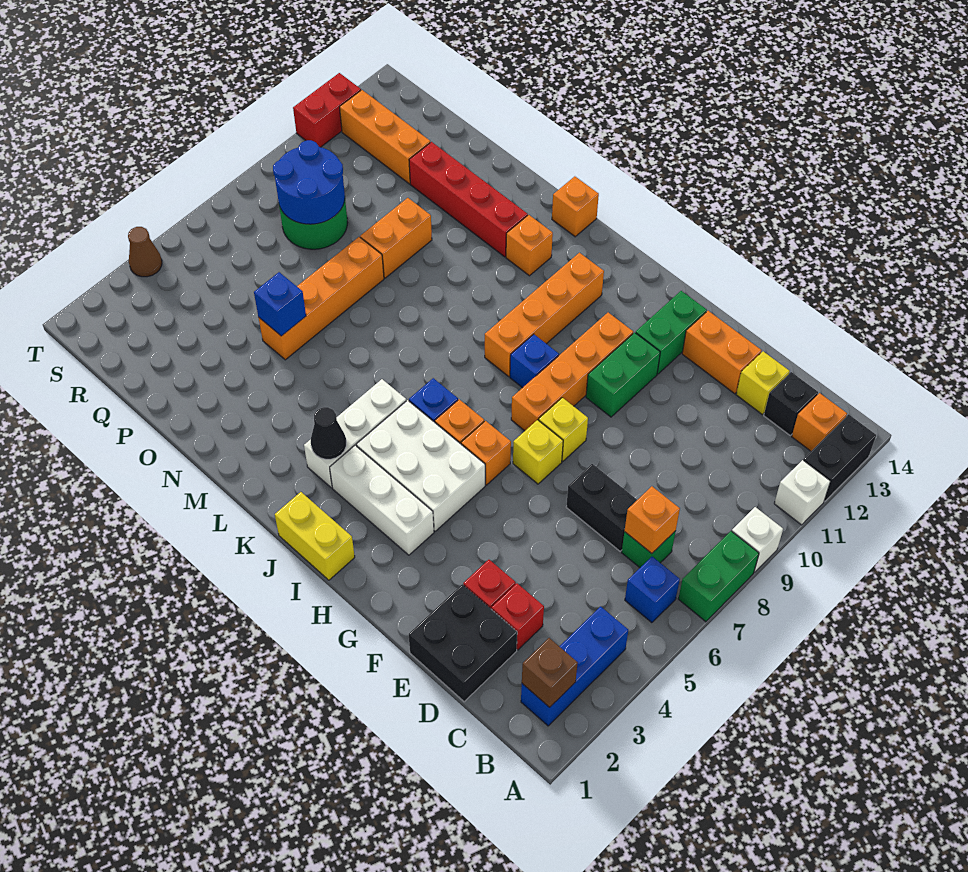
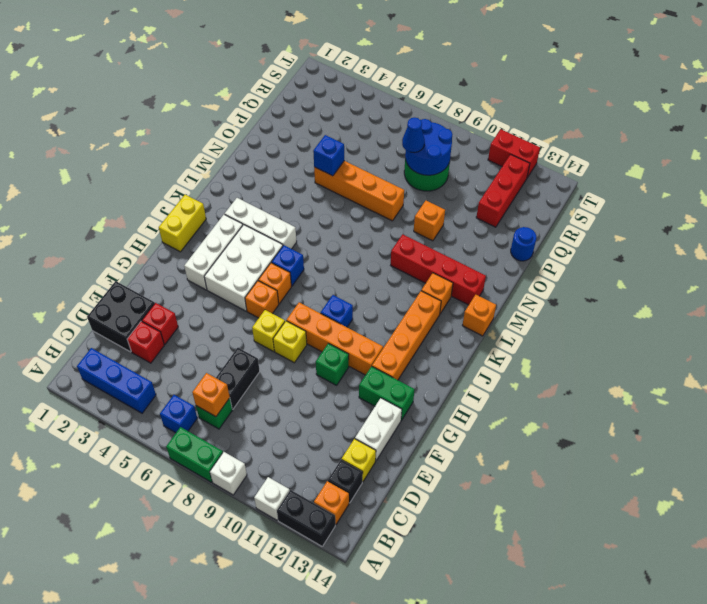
brown 1x1 brick [522,638,578,707] -> none
orange 1x2 brick [682,311,762,394] -> white 1x2 brick [355,398,402,461]
green 1x2 brick [586,333,660,417] -> green 1x1 brick [316,343,349,385]
orange 1x4 brick [485,253,604,376] -> orange 1x4 brick turned to [372,291,441,380]
black 1x1 cone [311,407,346,459] -> none
red 1x4 brick [409,142,528,257] -> red 1x4 brick turned to [391,234,486,305]
orange 1x2 brick [360,198,432,278] -> orange 1x1 brick [414,200,445,241]
none -> blue 1x1 round brick [511,227,536,261]
none -> blue 1x1 cone [402,117,425,153]
orange 1x3 brick [340,90,430,184] -> red 1x3 brick [476,154,530,227]
brown 1x1 cone [128,227,162,277] -> none

